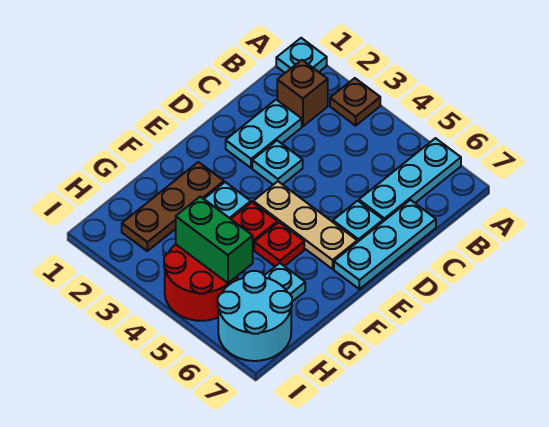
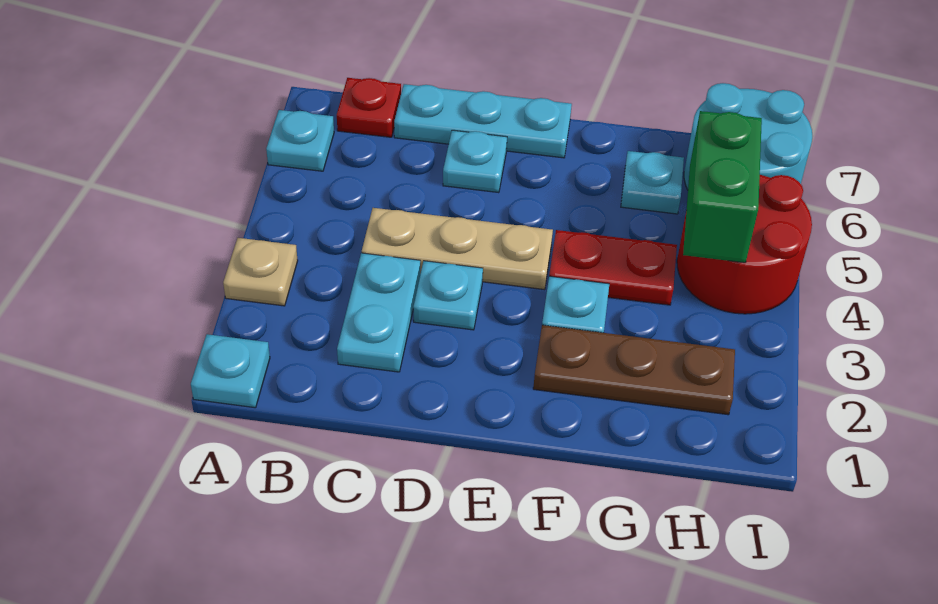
brown 1x1 plate [330,78,380,126] -> tan 1x1 plate [223,238,298,306]
cyan 1x3 plate [359,138,461,221] -> cyan 1x1 plate [266,110,334,171]
brown 1x1 brick [277,60,328,126] -> none
cyan 1x2 plate [226,100,302,168] -> cyan 1x2 plate turned to [337,253,420,372]
tan 1x3 plate [253,182,357,269] -> tan 1x3 plate turned to [362,208,553,290]
red 1x1 plate [254,222,304,266] -> red 1x1 plate moved to [337,78,401,137]

